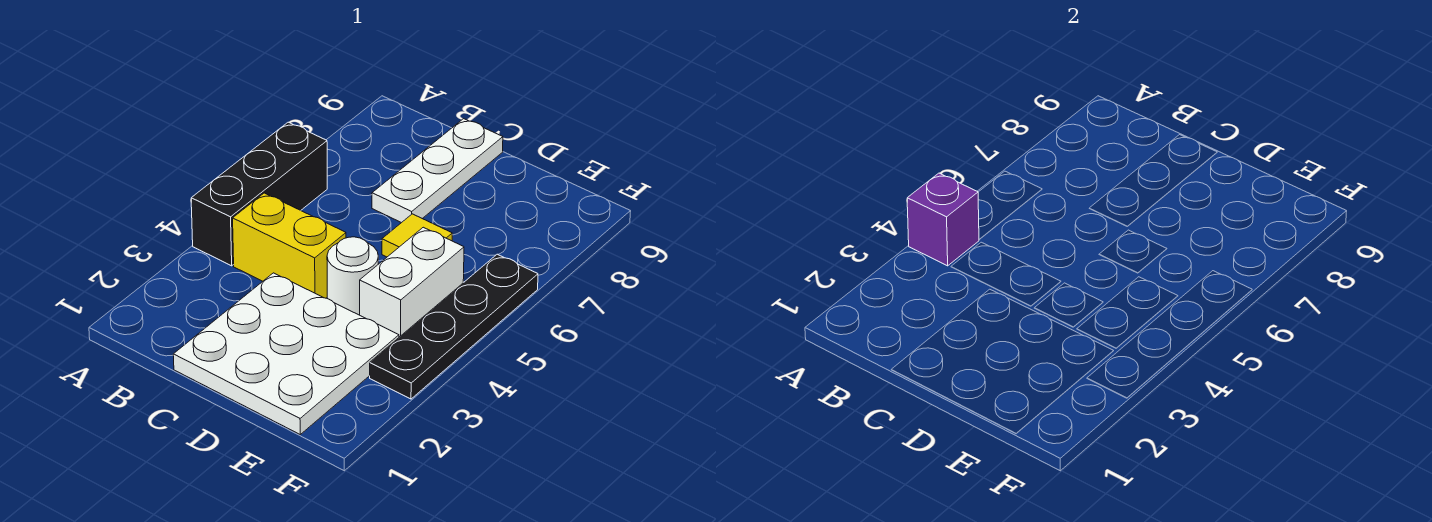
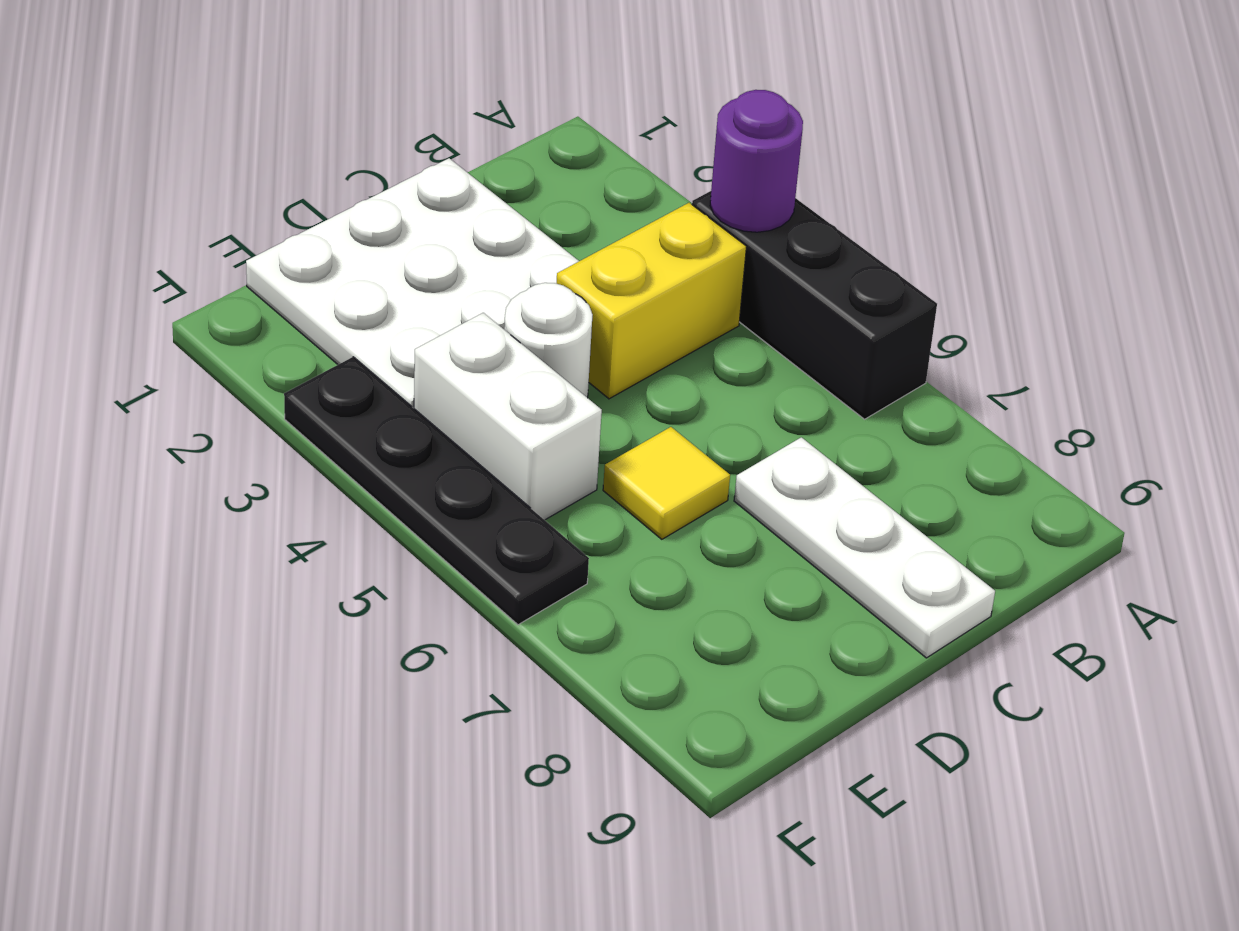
purple 1x1 brick [907,173,979,266] -> purple 1x1 round brick [710,90,803,232]

